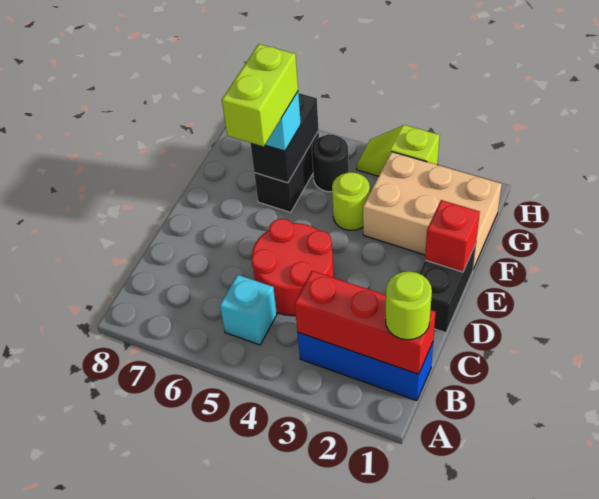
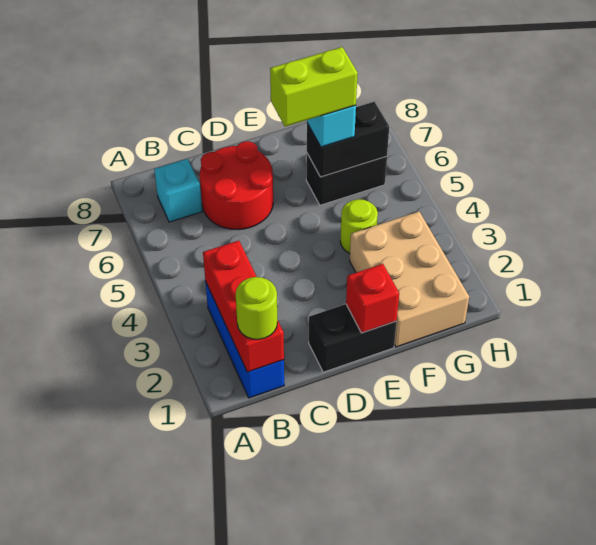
cyan 1x1 brick [220,275,277,345] -> cyan 1x1 brick moved to [154,159,202,222]
red 2x2 round brick [251,219,334,316] -> red 2x2 round brick moved to [200,141,273,230]
black 1x1 round brick [312,134,349,192] -> none
lime 1x2 slope [357,125,440,176] -> none

